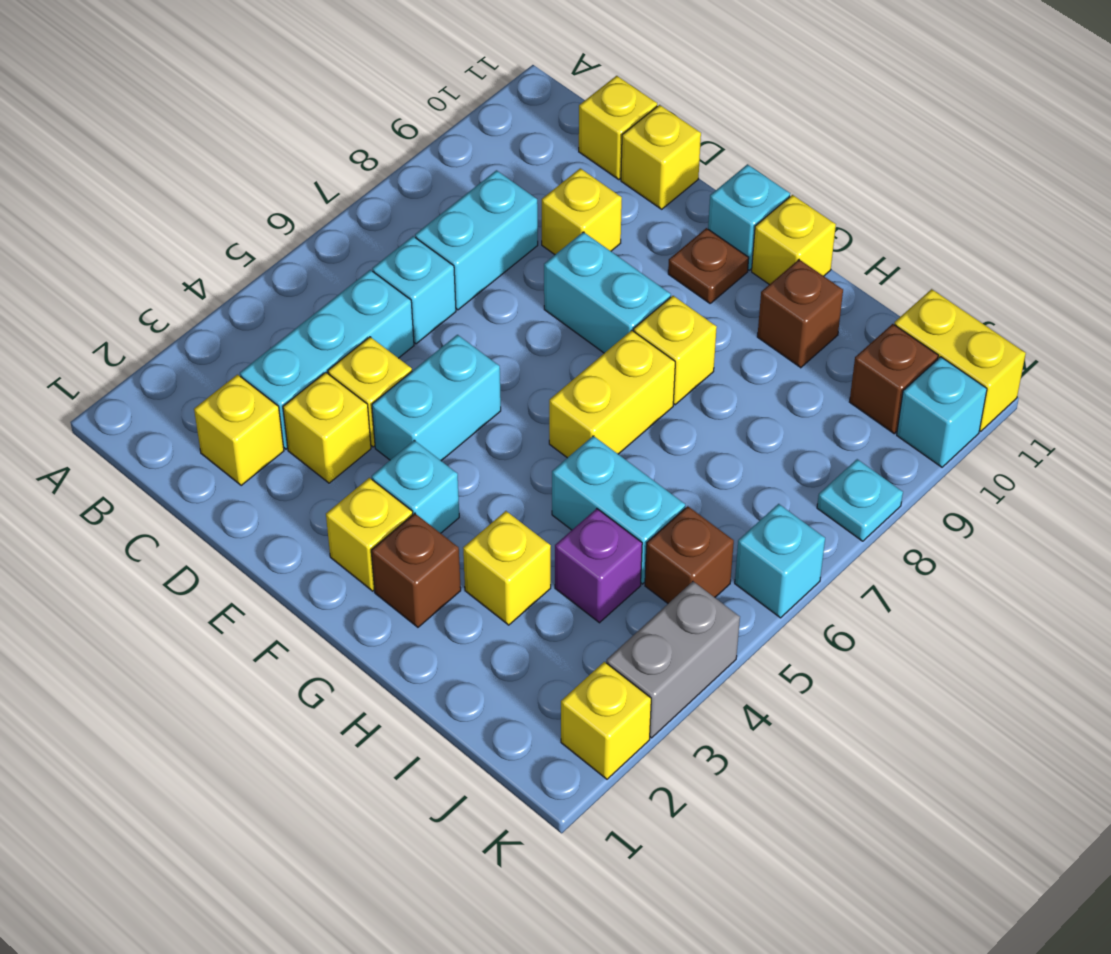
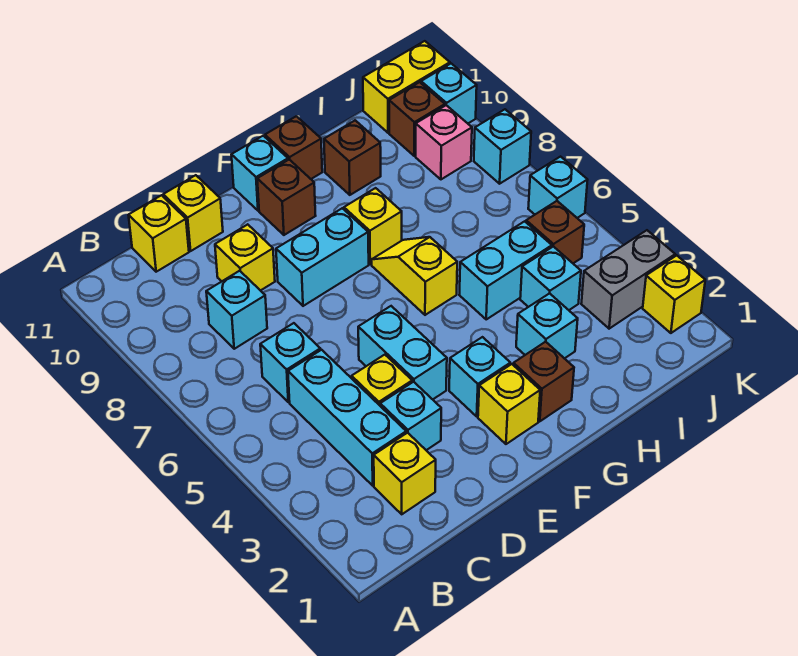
cyan 1x2 brick [415,170,538,310] -> cyan 1x1 brick [206,271,267,349]
yellow 1x1 brick [283,372,371,483] -> cyan 1x1 brick [380,382,441,450]
brown 1x1 plate [668,228,749,303] -> brown 1x1 brick [257,160,316,235]
yellow 1x2 brick [549,330,675,458] -> yellow 1x2 slope [371,237,457,315]
yellow 1x1 brick [752,195,836,285] -> brown 1x1 brick [265,116,322,179]
yellow 1x1 brick [463,511,551,625] -> cyan 1x1 brick [516,293,578,359]
purple 1x1 brick [555,509,642,623] -> cyan 1x1 brick [520,246,581,310]
none -> pink 1x1 brick [416,105,472,179]
grey 1x2 brick [606,582,740,738] -> grey 1x2 brick turned to [581,230,675,329]
cyan 1x1 plate [817,459,903,541] -> cyan 1x1 brick [474,109,531,184]

